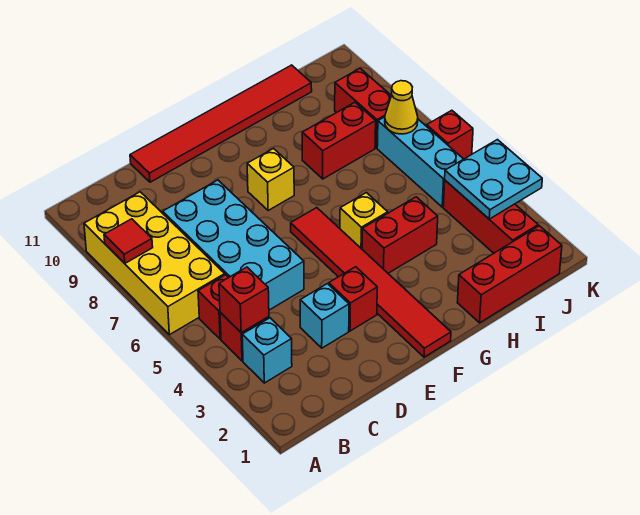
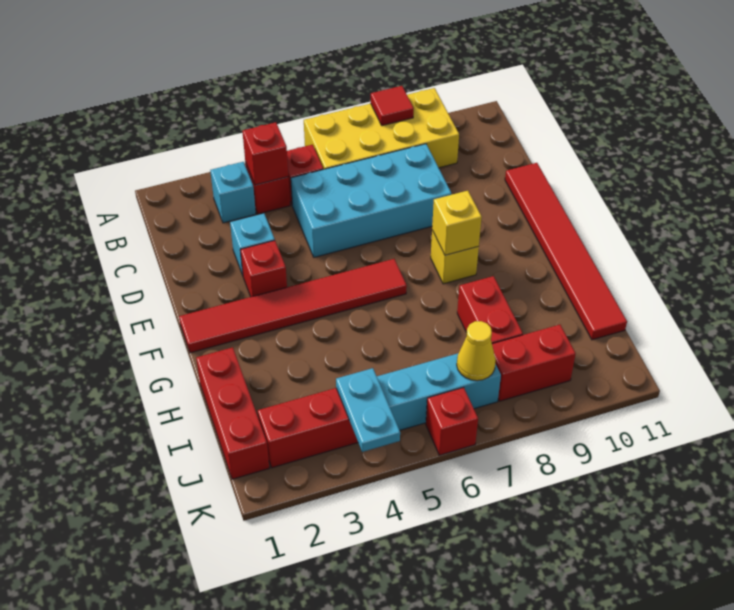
red 1x2 brick [362,197,438,273] -> none
yellow 1x1 brick [340,193,388,249] -> yellow 1x1 brick moved to [432,191,482,255]
cyan 2x2 plate [445,140,542,219] -> cyan 1x2 plate [336,368,400,452]

